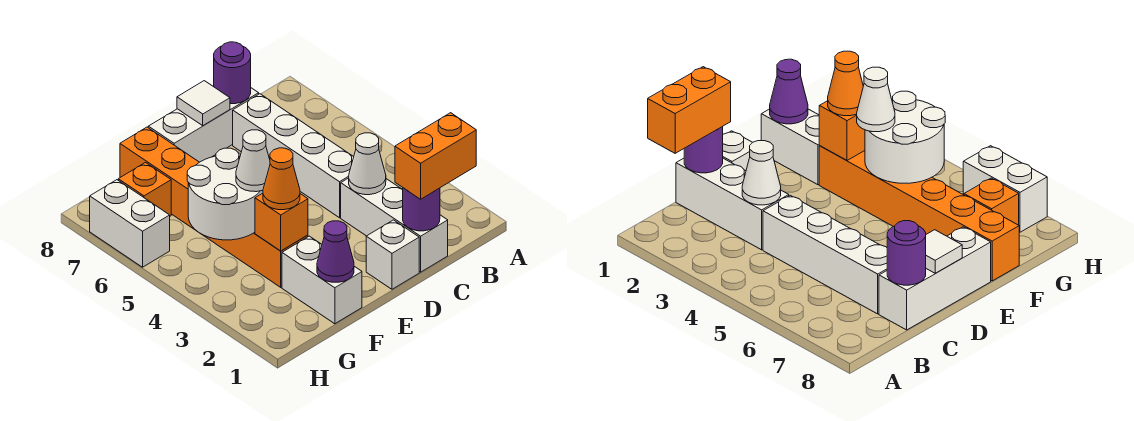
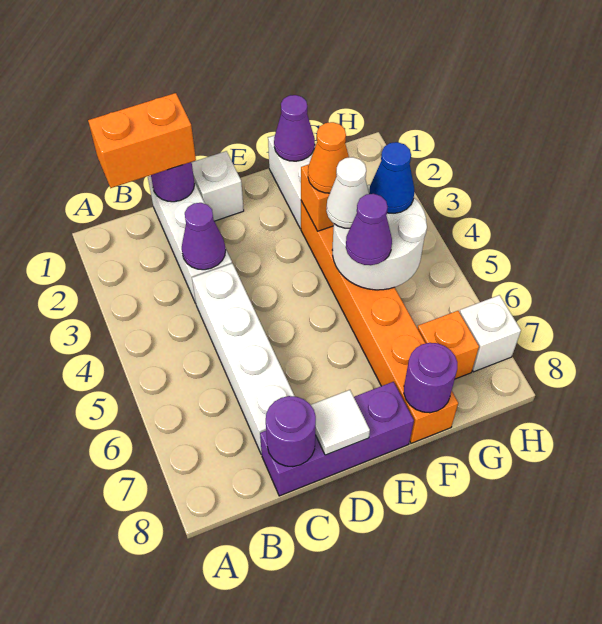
white 1x1 cone [349,133,386,195] -> purple 1x1 cone [182,203,226,270]
white 1x3 brick [148,88,259,162] -> purple 1x3 brick [260,382,414,496]
none -> purple 1x1 cone [346,194,392,265]
none -> purple 1x1 round brick [404,343,457,413]
none -> blue 1x1 cone [369,142,414,213]
white 1x2 brick [90,180,170,267] -> white 1x1 brick [460,295,521,372]

